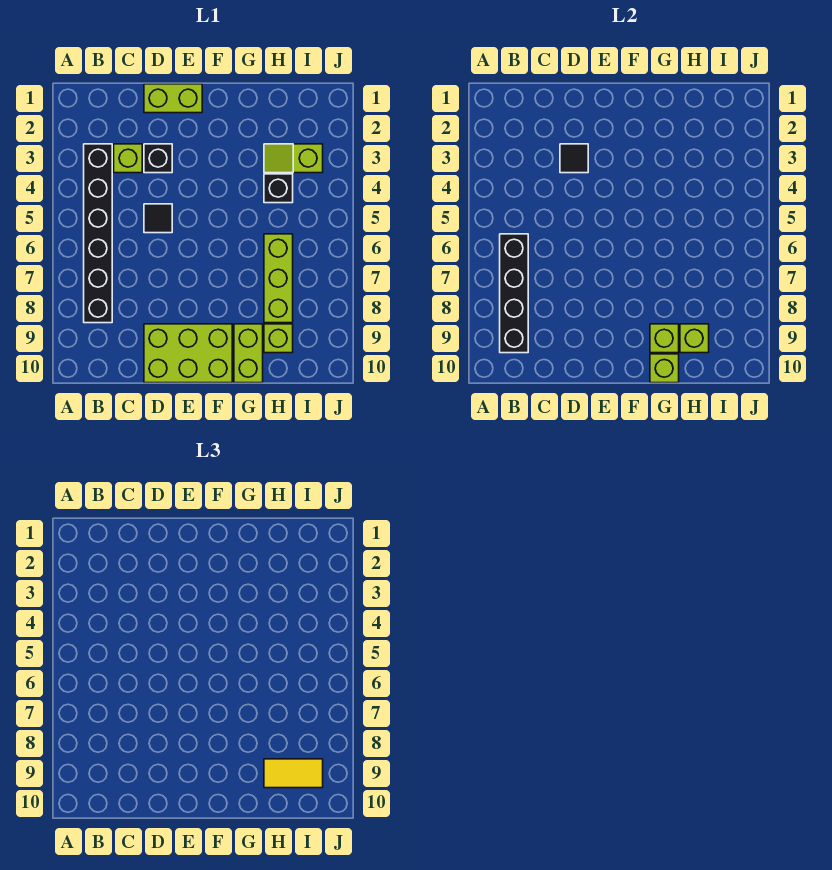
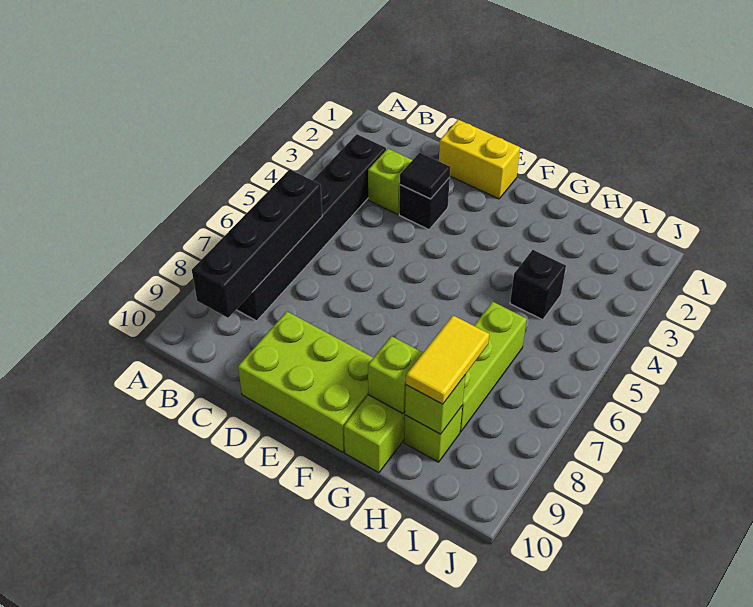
lime 1x2 brick [144,84,202,113] -> yellow 1x2 brick [439,120,520,199]
black 1x1 tile [144,204,172,233] -> none
lime 1x1 brick [650,354,679,383] -> none
lime 1x2 slope [264,144,323,173] -> none
yellow 1x2 tile [264,759,323,788] -> yellow 1x2 tile turned to [406,316,489,404]

